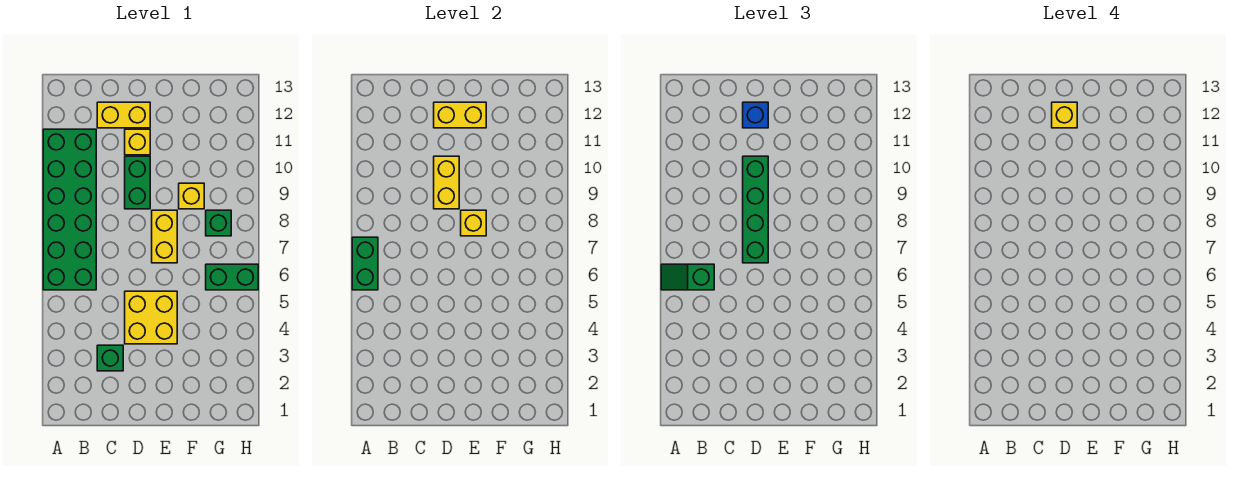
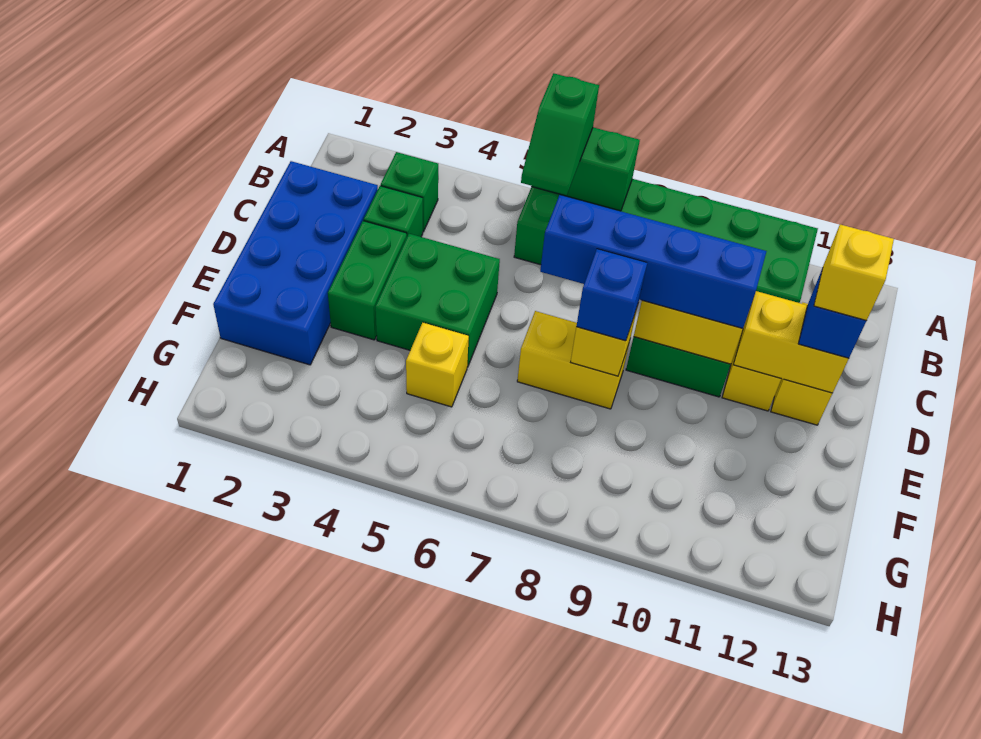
green 1x2 slope [661,264,714,290] -> green 1x2 slope turned to [521,73,599,195]
none -> blue 2x4 brick [213,161,378,365]
yellow 2x2 brick [125,291,177,344] -> green 2x2 brick [375,234,500,367]
green 1x4 brick [743,156,768,263] -> blue 1x4 brick [540,195,766,328]
yellow 1x2 brick [434,102,486,128] -> yellow 1x2 brick turned to [733,291,849,393]
none -> blue 1x1 brick [576,249,647,341]
yellow 1x1 brick [179,183,204,209] -> yellow 1x1 brick moved to [406,323,469,407]
green 1x2 brick [206,264,258,290] -> green 1x2 brick moved to [328,221,407,340]
green 1x1 brick [206,210,231,236] -> green 1x1 brick moved to [381,152,438,232]

